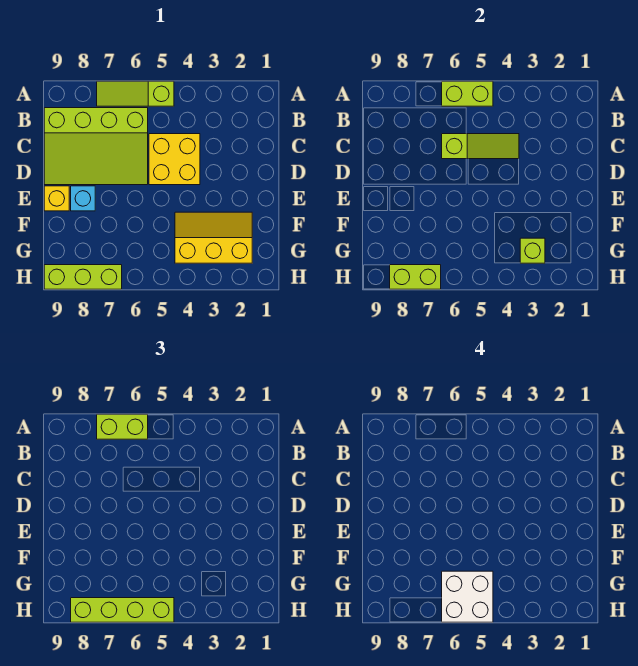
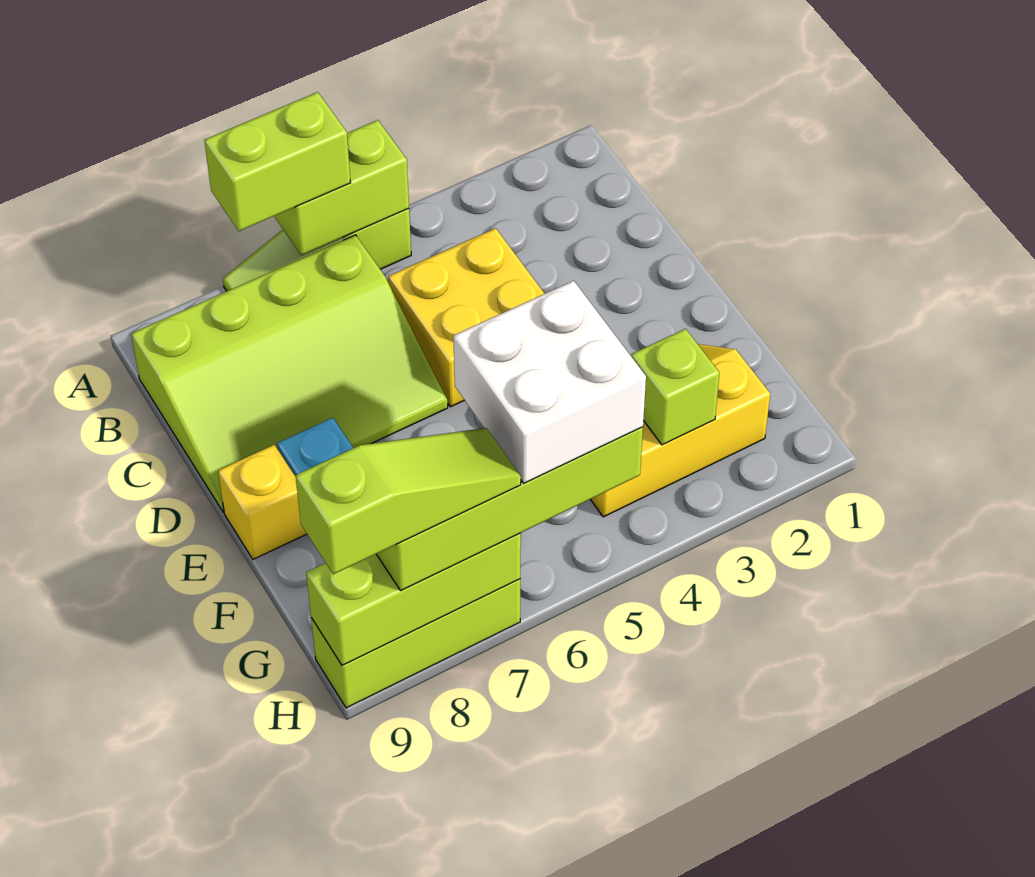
lime 1x3 slope [442,134,519,159] -> lime 1x3 slope moved to [296,428,521,574]
lime 1x2 brick [390,265,441,289] -> lime 1x3 brick [306,533,521,665]

